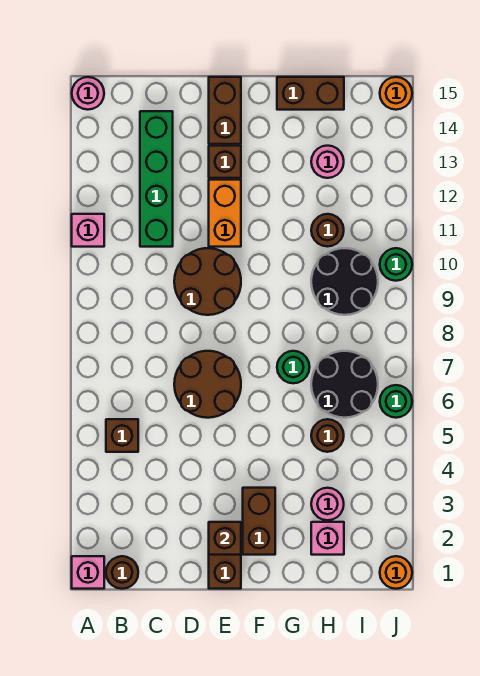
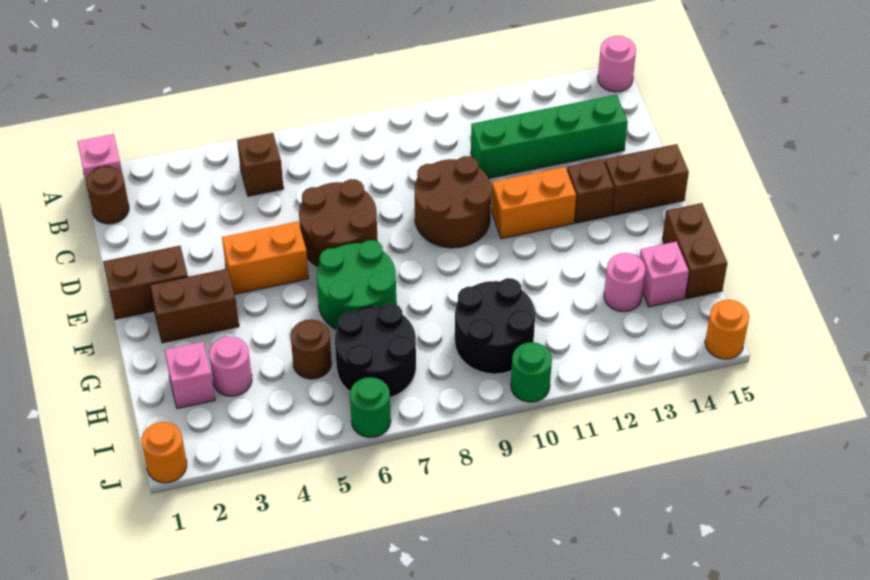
pink 1x1 brick [72,214,104,247] -> pink 1x1 brick moved to [639,242,689,307]
brown 1x1 brick [209,522,241,555] -> none
none -> orange 1x2 brick [222,222,309,294]
green 1x1 round brick [277,351,310,383] -> green 2x2 round brick [317,240,396,330]
brown 1x1 round brick [311,214,344,246] -> none

